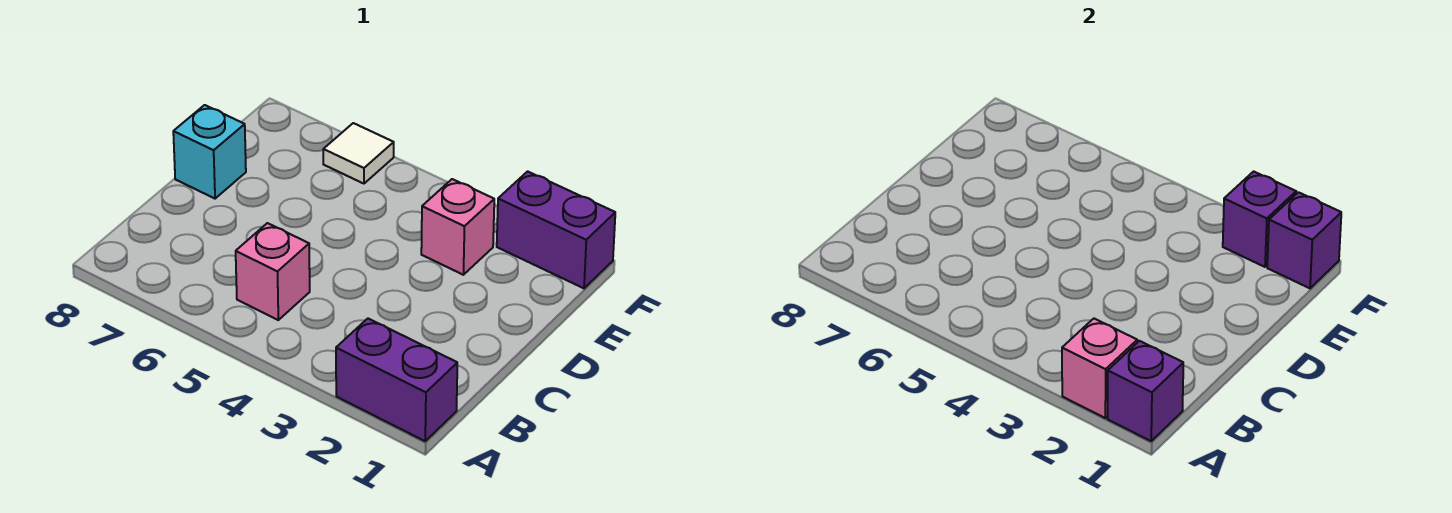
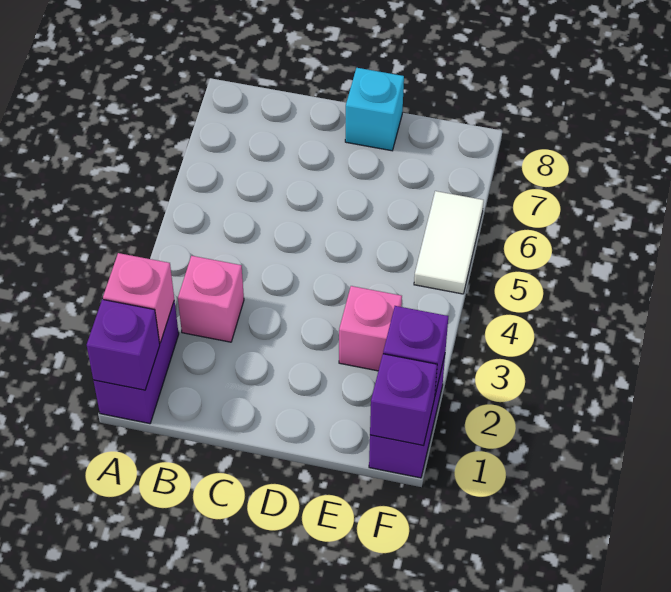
pink 1x1 brick [236,223,310,320] -> pink 1x1 brick moved to [178,256,244,342]
white 1x1 tile [323,123,394,184] -> white 1x2 tile [414,191,484,294]

